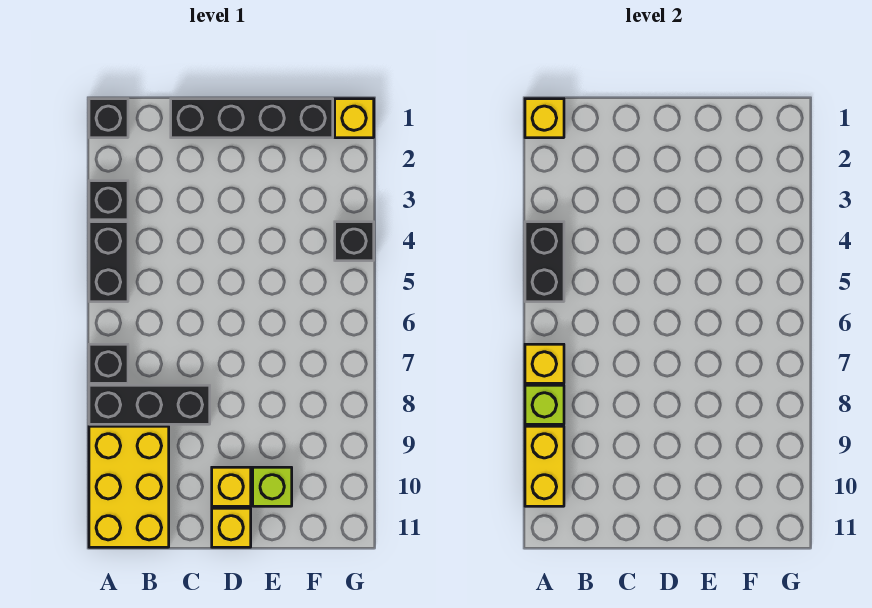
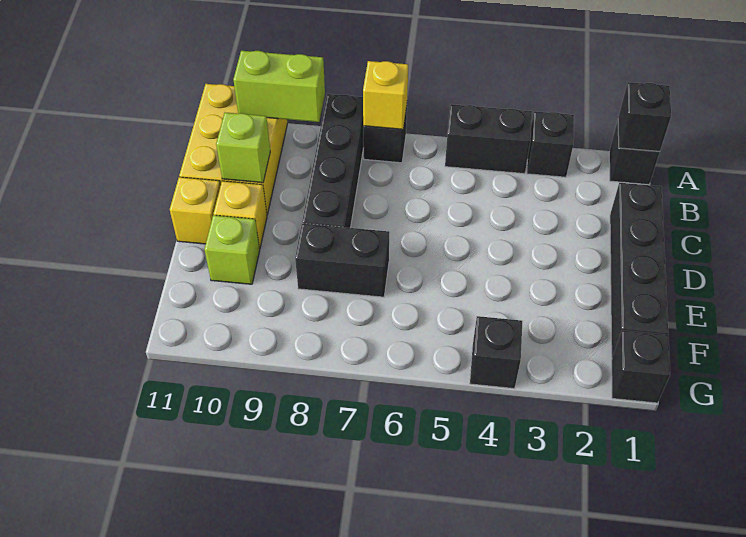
yellow 1x1 brick [525,99,564,138] -> black 1x1 brick [618,82,671,151]
black 1x2 brick [525,222,564,302] -> black 1x2 brick moved to [295,223,389,297]
black 1x3 brick [89,385,210,424] -> black 1x4 brick [302,94,363,228]
lime 1x1 brick [525,385,564,424] -> lime 1x1 brick moved to [216,113,270,183]
yellow 2x3 brick [89,426,169,547] -> yellow 2x3 brick turned to [179,84,287,215]
yellow 1x2 brick [525,426,564,506] -> lime 1x2 brick [233,51,325,122]
yellow 1x1 brick [335,99,374,138] -> black 1x1 brick [612,330,670,403]

